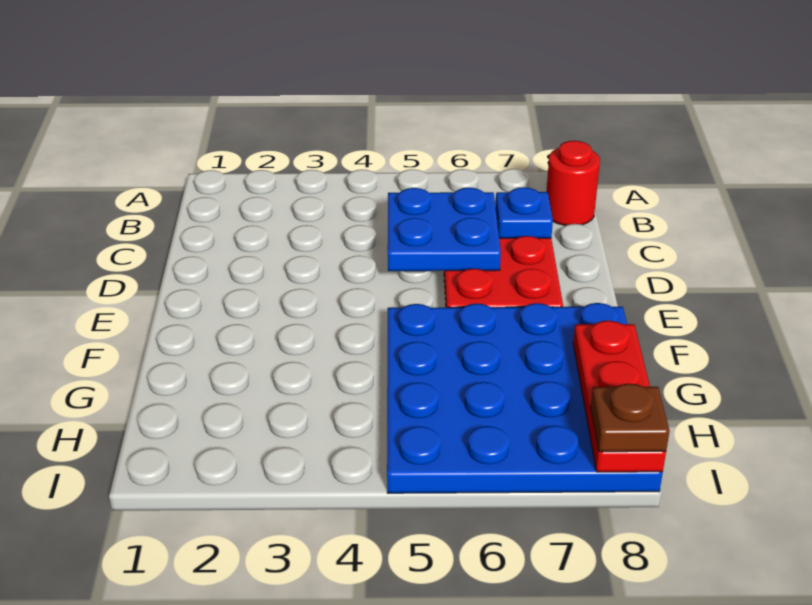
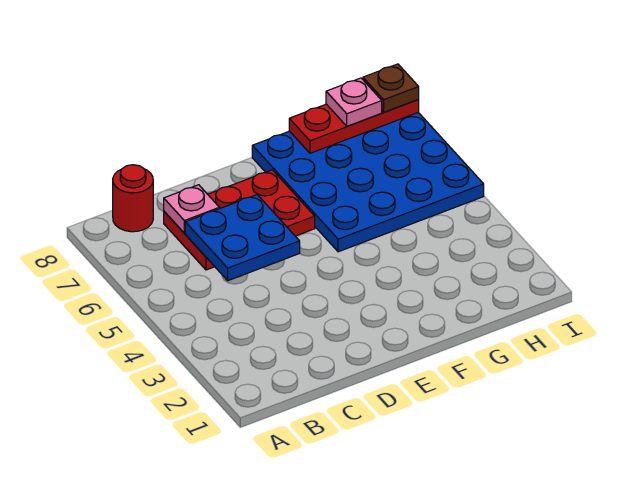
blue 1x1 plate [495,187,553,238] -> pink 1x1 plate [164,185,219,233]
none -> pink 1x1 plate [326,78,382,126]

